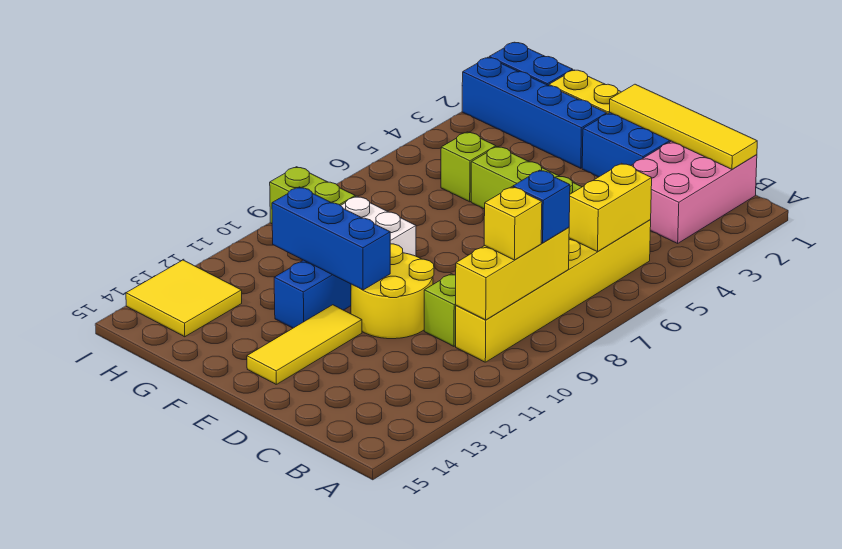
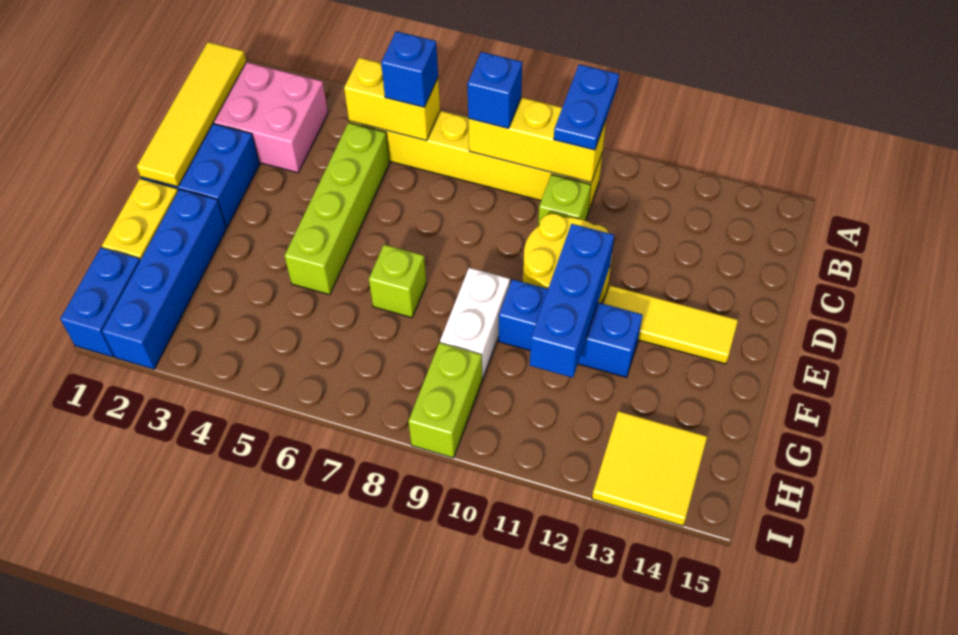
none -> blue 1x2 plate [554,64,619,150]
none -> blue 1x1 brick [381,31,438,107]
yellow 1x1 brick [484,187,542,260] -> none
lime 1x1 brick [441,132,496,202] -> lime 1x1 brick moved to [369,245,426,318]

